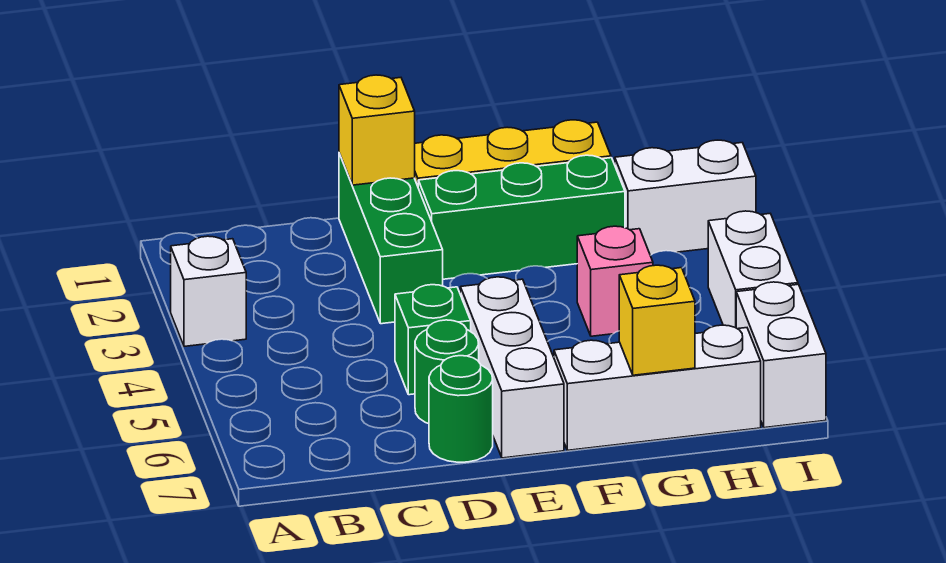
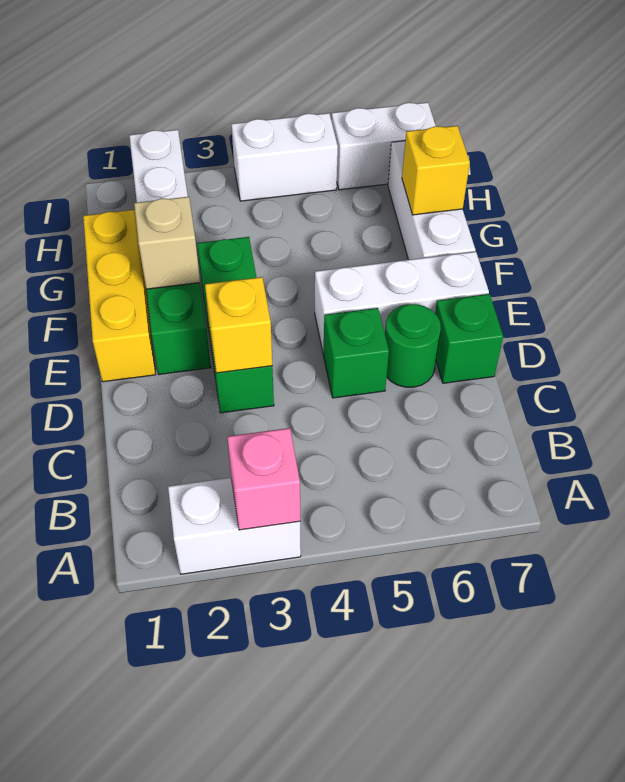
white 1x1 brick [171,236,246,346] -> white 1x2 brick [168,478,301,574]
green 1x3 brick [339,153,443,324] -> green 1x3 brick turned to [197,237,274,413]
yellow 1x1 brick [339,75,415,185] -> yellow 1x1 brick moved to [205,277,272,373]
green 1x1 round brick [429,356,493,462] -> green 1x1 brick [435,294,503,383]
none -> tan 1x1 brick [134,197,200,289]
pink 1x1 brick [577,226,653,336] -> pink 1x1 brick moved to [227,428,300,530]

